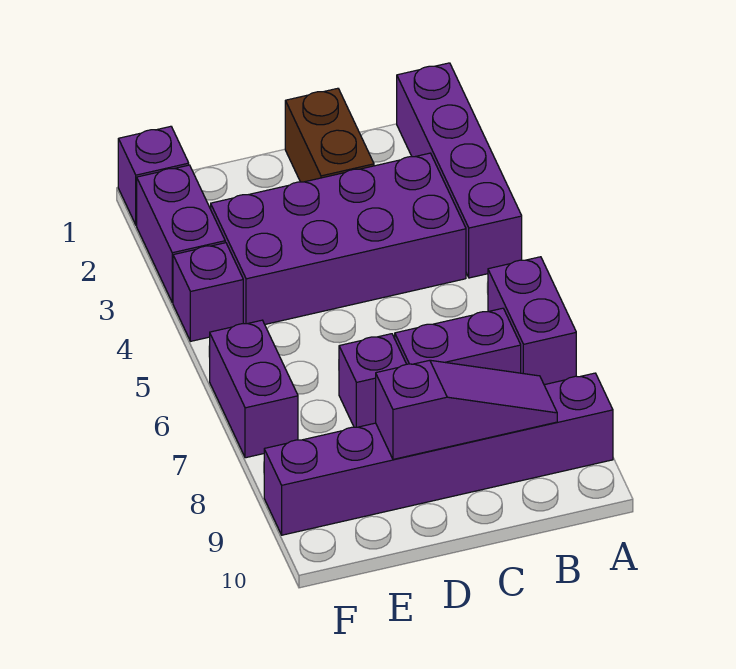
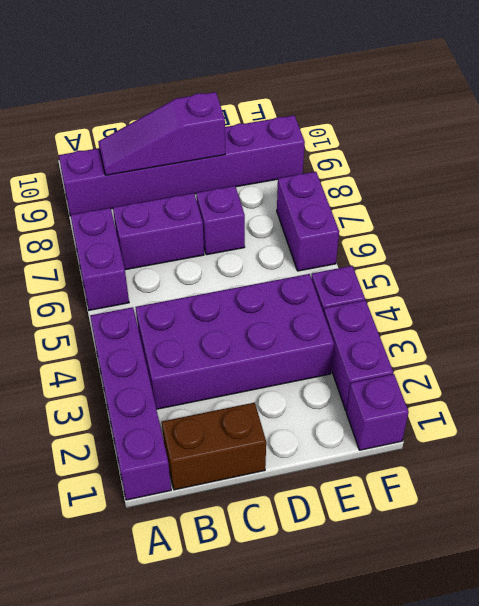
brown 1x2 brick [285,88,374,182] -> brown 1x2 brick turned to [162,402,266,490]

